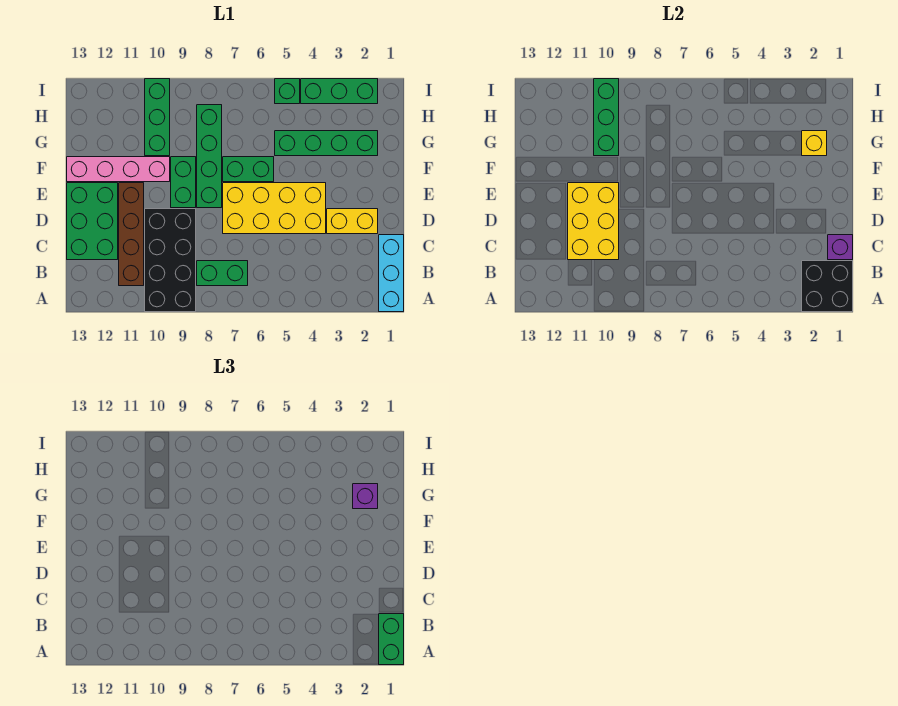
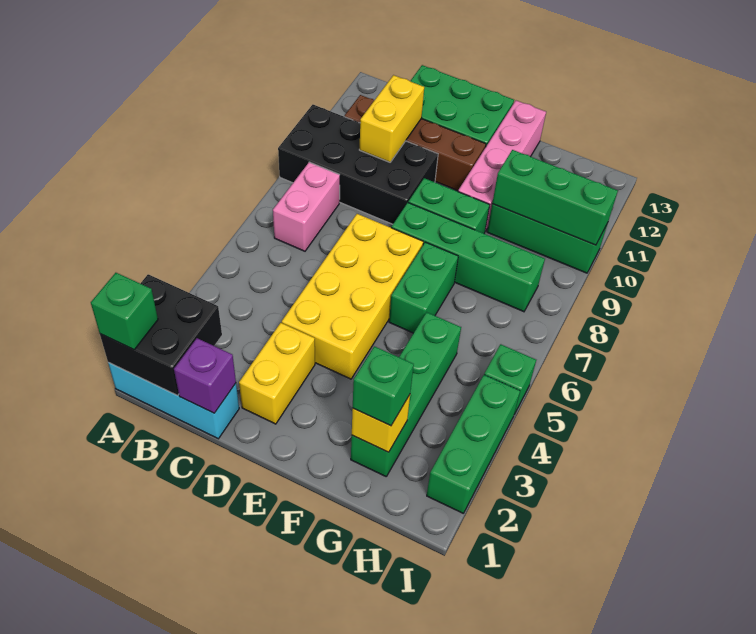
green 1x2 brick [379,614,404,665] -> green 1x1 brick [91,273,158,350]
green 1x2 brick [197,261,248,286] -> pink 1x2 brick [273,162,340,251]
yellow 2x3 brick [568,183,619,260] -> yellow 1x2 brick [359,75,424,162]
purple 1x1 brick [353,484,378,509] -> green 1x1 brick [353,346,414,426]

